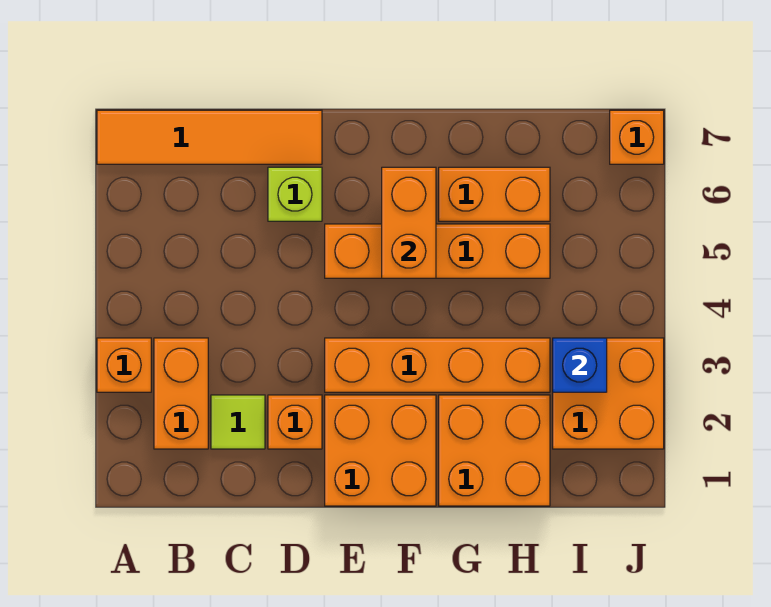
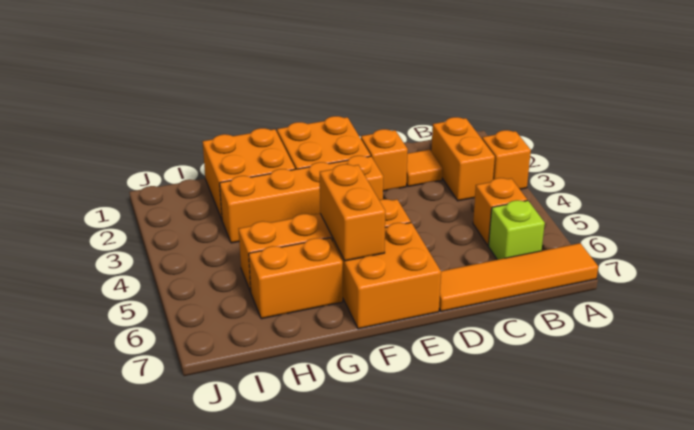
lime 1x1 tile [211,395,265,449] -> orange 1x1 tile [406,150,443,187]
lime 1x1 brick [268,167,322,221] -> lime 1x1 brick moved to [488,200,545,260]
orange 2x2 brick [553,338,664,449] -> orange 2x2 brick moved to [332,223,441,329]
blue 1x1 brick [553,338,607,392] -> none
orange 1x1 brick [610,110,664,164] -> orange 1x1 brick moved to [473,178,527,245]

